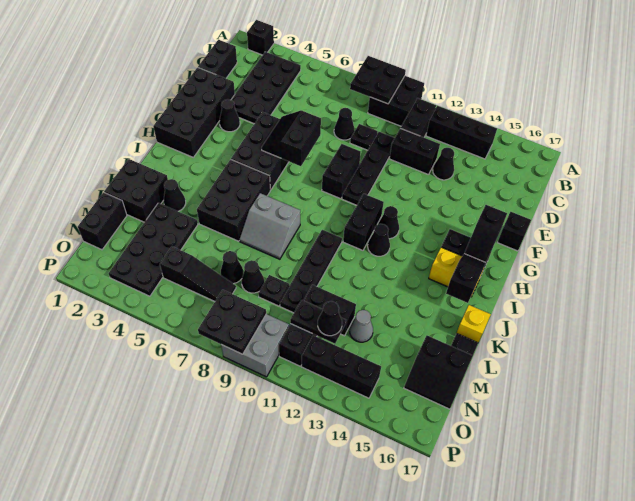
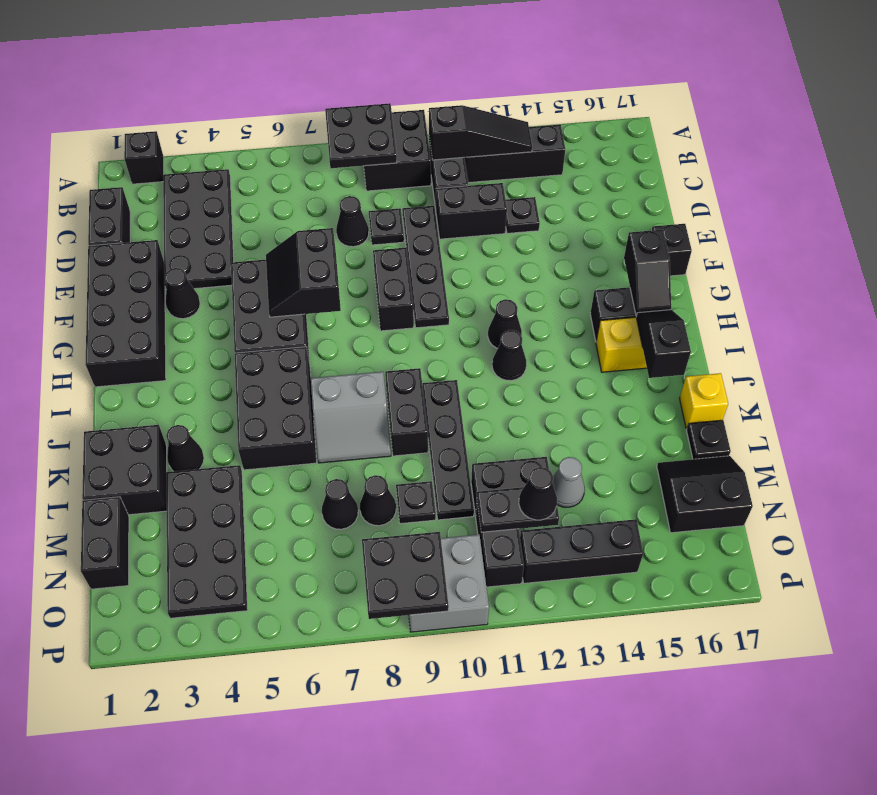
black 1x1 cone [433,148,454,180] -> black 1x1 plate [506,197,540,233]
black 1x2 brick [343,194,384,250] -> black 1x2 brick moved to [385,368,428,456]
black 2x2 slope [404,336,473,409] -> black 2x2 slope turned to [657,456,753,533]
black 1x3 slope [160,247,236,301] -> black 1x3 slope moved to [429,105,532,160]

